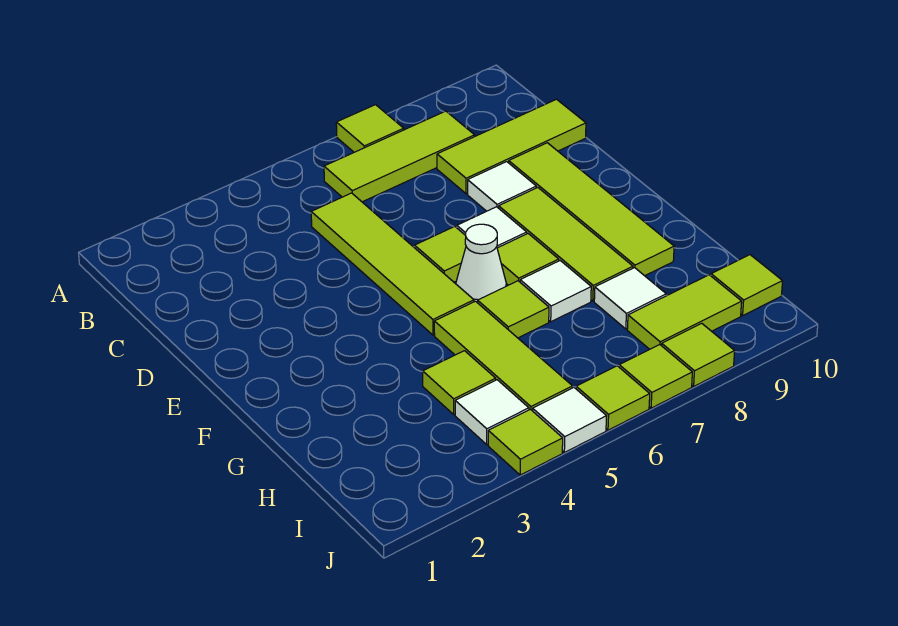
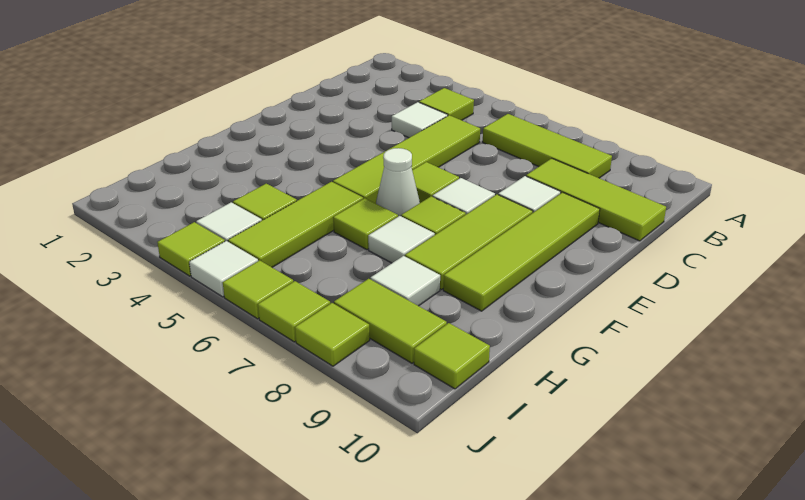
lime 1x1 tile [336,105,404,152] -> lime 1x1 tile moved to [419,88,474,120]
none -> white 1x1 tile [392,102,448,138]

